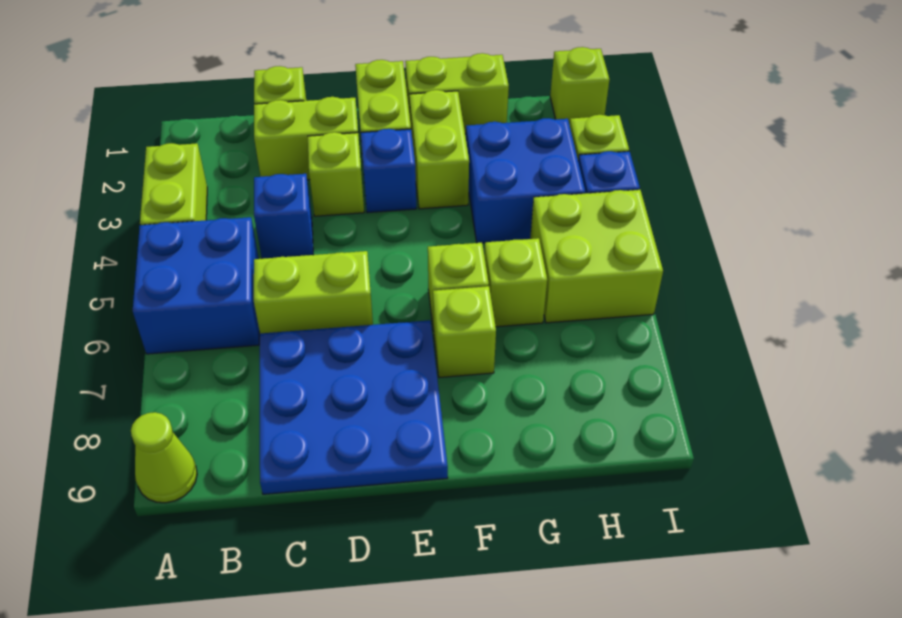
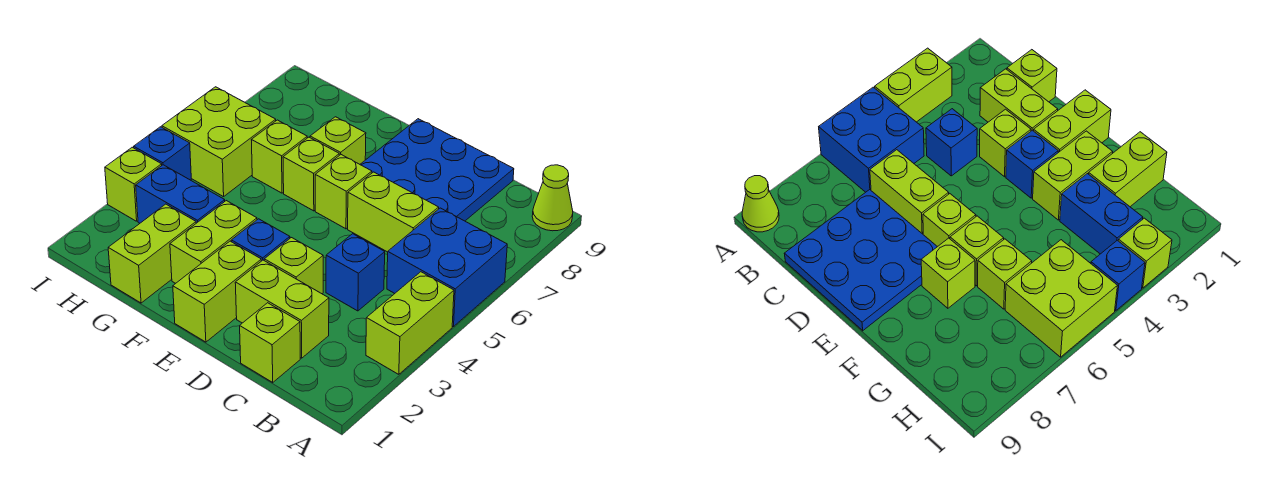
lime 1x2 brick [405,53,509,134] -> lime 1x2 brick turned to [108,204,196,303]
blue 2x2 brick [466,118,585,243] -> blue 1x2 brick [136,165,225,223]
lime 1x1 brick [550,47,610,125] -> lime 1x1 brick moved to [315,155,372,229]

